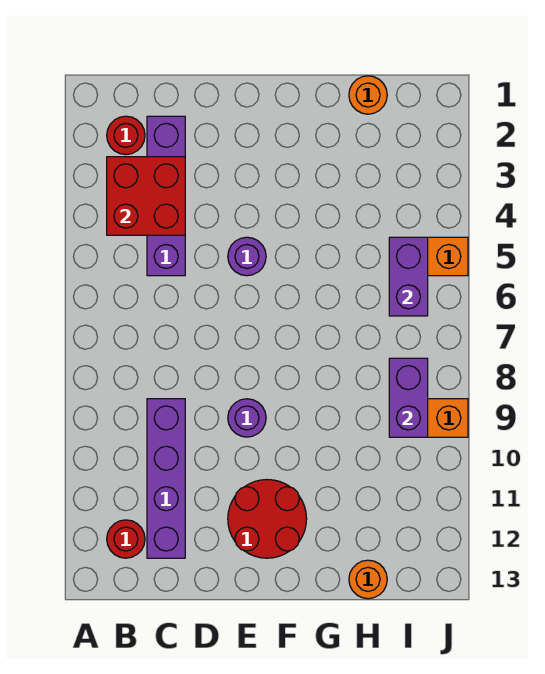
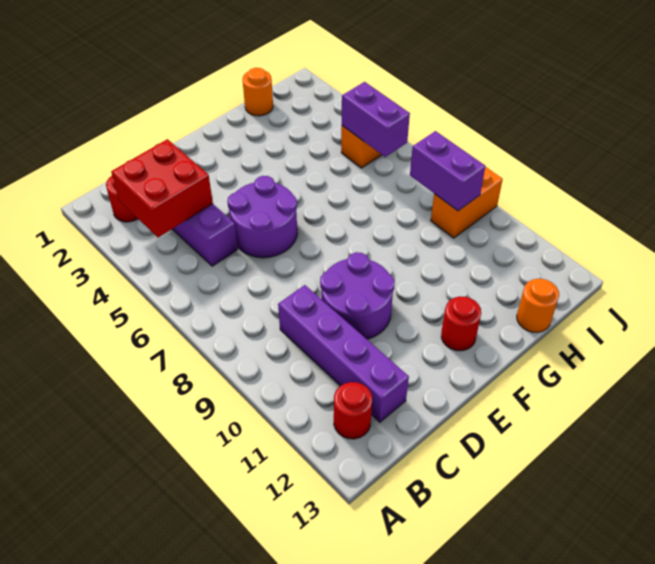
purple 1x1 round brick [228,237,266,276] -> purple 2x2 round brick [227,176,297,258]
purple 1x1 round brick [228,399,266,437] -> purple 2x2 round brick [320,252,395,339]
red 2x2 round brick [228,480,307,558] -> red 1x1 round brick [441,297,481,351]

